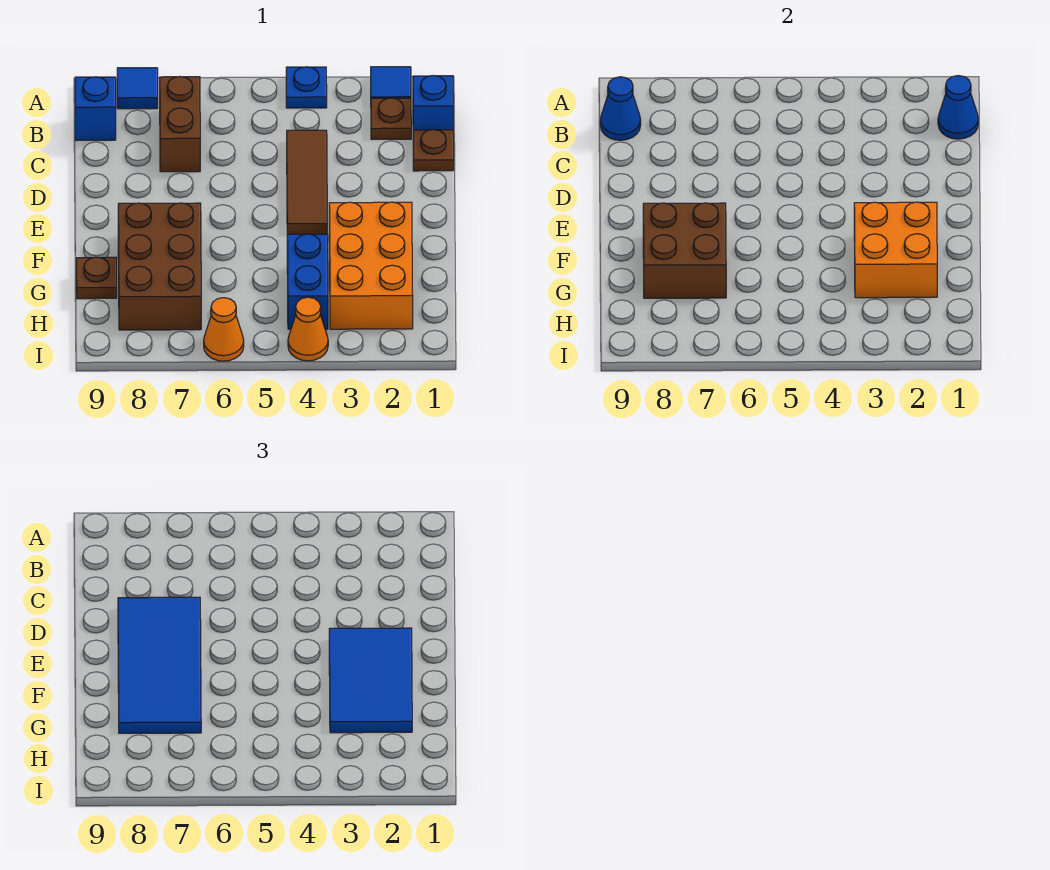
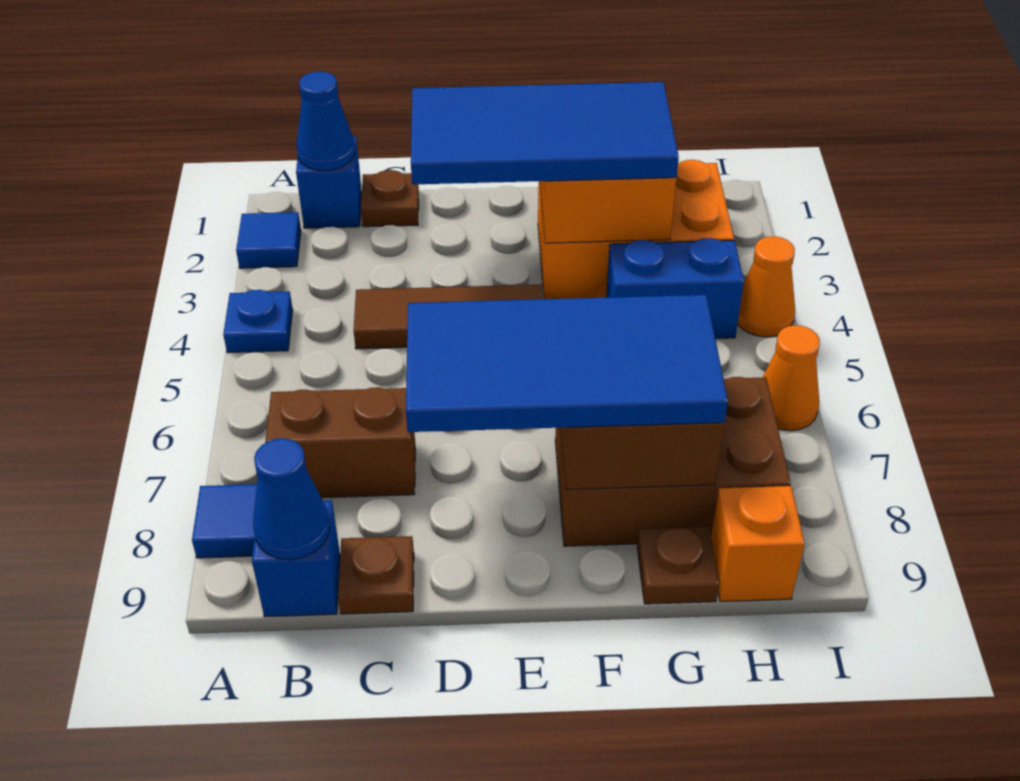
brown 1x1 plate [371,98,411,139] -> brown 1x1 plate moved to [338,536,414,614]
blue 2x3 tile [329,628,412,733] -> blue 2x4 tile [411,82,679,185]
none -> orange 1x1 brick [711,486,805,602]

